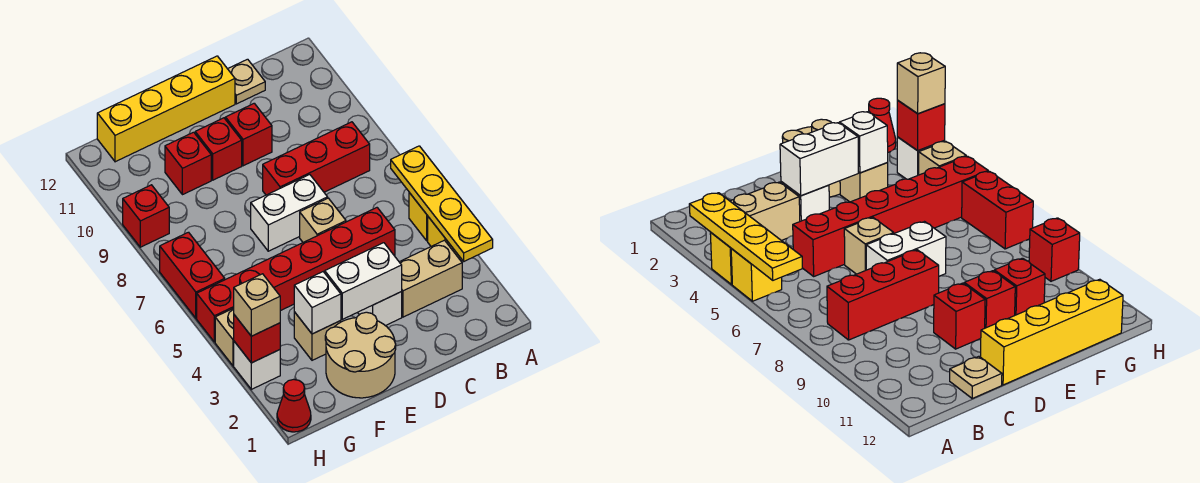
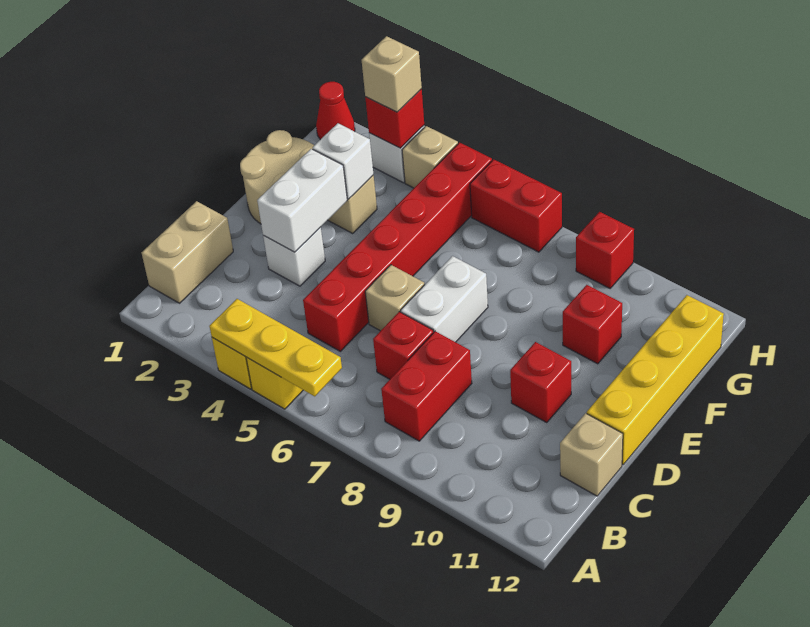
yellow 1x4 plate [391,146,493,261] -> yellow 1x3 plate [209,299,342,396]
tan 1x2 brick [400,240,462,317] -> tan 1x2 brick moved to [142,201,233,303]
red 1x3 brick [263,122,370,195] -> red 1x2 brick [381,331,472,441]
tan 1x1 plate [228,59,265,104] -> tan 1x1 brick [560,413,623,496]
red 1x1 brick [195,118,242,180] -> red 1x1 brick moved to [373,312,434,379]

